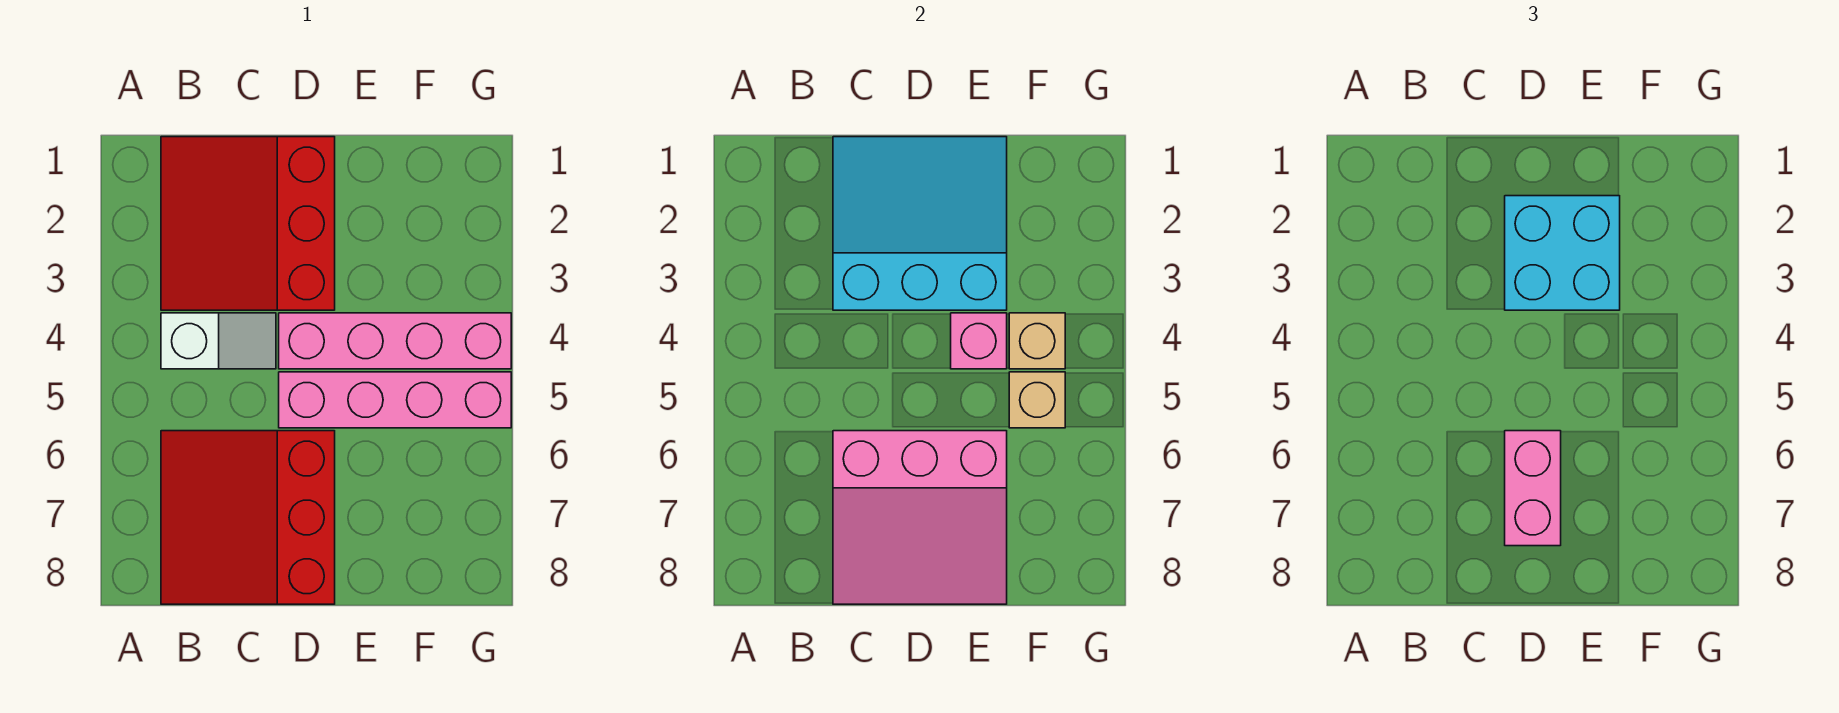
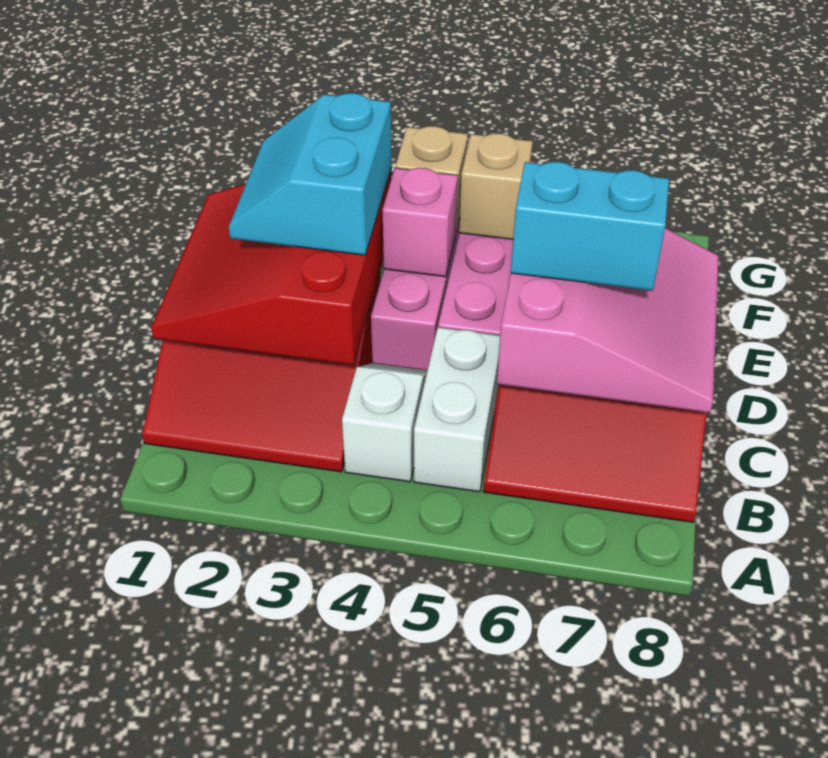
none -> white 1x2 brick [414,327,500,492]
cyan 3x3 slope [833,137,1007,310] -> red 3x3 slope [151,168,392,365]
cyan 2x2 brick [1505,196,1620,310] -> cyan 2x2 slope [229,93,392,255]
pink 1x2 brick [1505,431,1561,546] -> cyan 1x2 brick [511,162,669,291]

